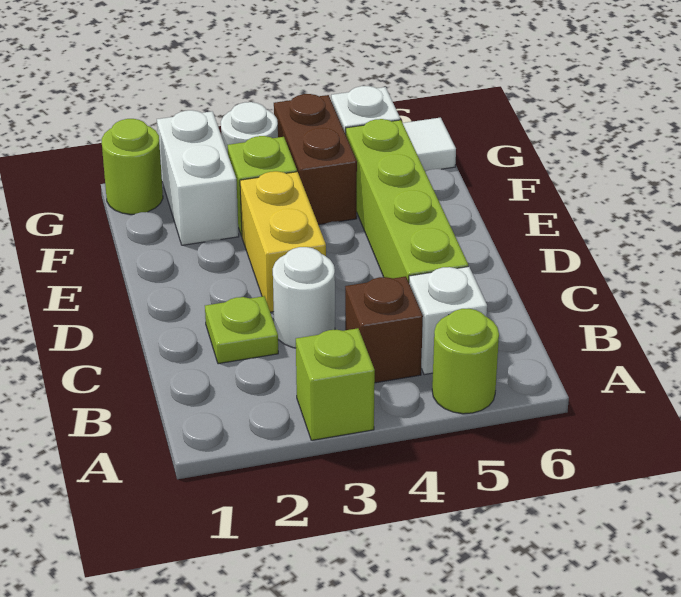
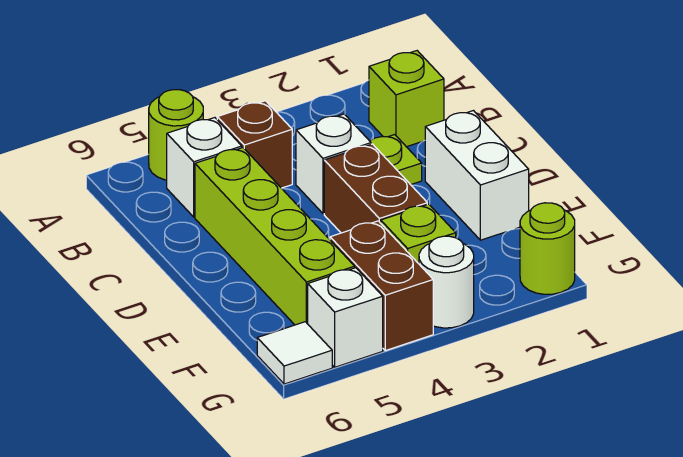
lime 1x1 brick [296,328,375,440] -> lime 1x1 brick moved to [369,51,444,147]
white 1x1 round brick [273,247,335,348] -> white 1x1 brick [296,114,371,214]
yellow 1x2 brick [240,171,326,312] -> brown 1x2 brick [324,144,427,233]
white 1x2 brick [157,110,239,245] -> white 1x2 brick moved to [425,111,529,240]

